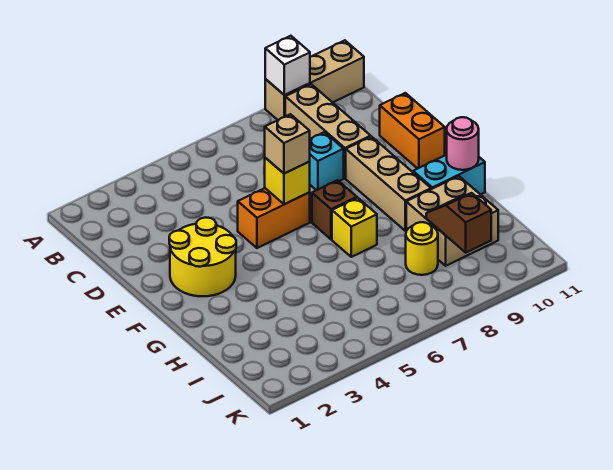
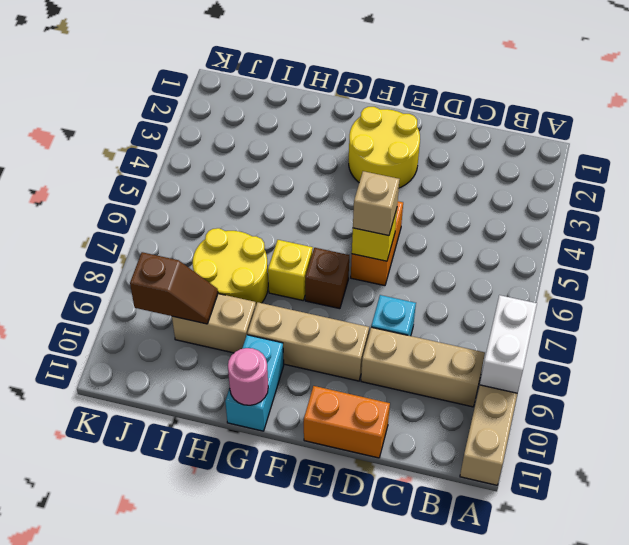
white 1x1 brick [265,36,310,95] -> white 1x2 brick [480,295,537,393]
tan 2x2 brick [406,176,498,266] -> tan 1x2 brick [172,294,256,353]
yellow 1x1 round brick [406,222,438,275] -> yellow 2x2 round brick [193,228,268,305]

